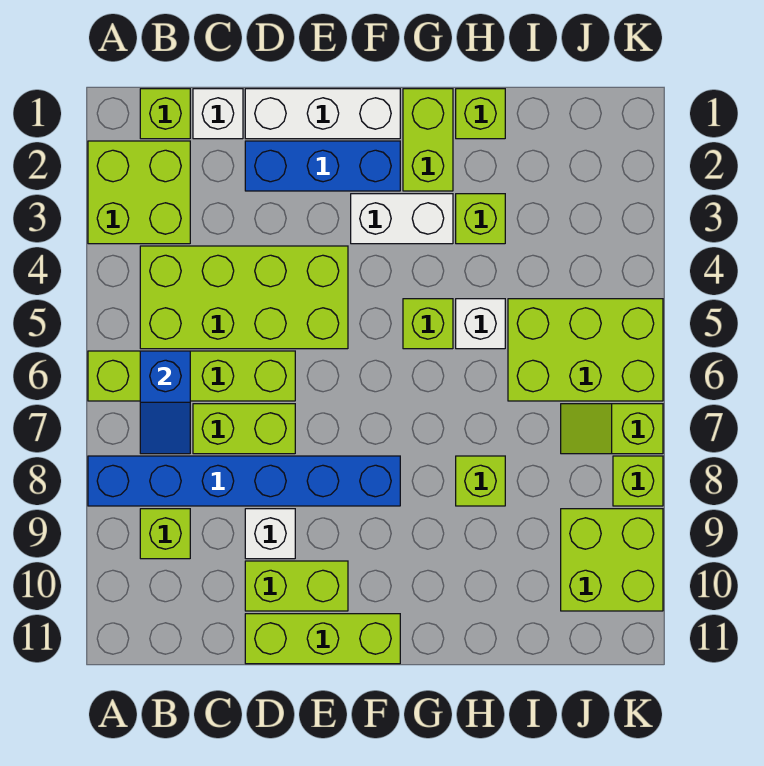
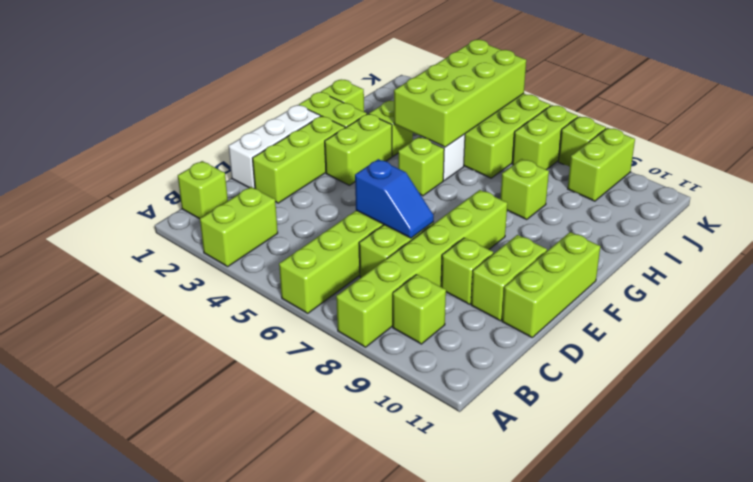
lime 2x2 brick [88,141,190,244] -> lime 1x2 brick [200,187,278,267]
blue 1x6 brick [88,456,400,506] -> lime 1x6 brick [336,190,507,347]
lime 2x4 brick [140,246,348,349] -> lime 2x4 brick moved to [394,40,526,147]
blue 1x2 slope [140,351,190,454] -> blue 1x2 slope moved to [355,159,434,238]
white 1x1 brick [193,89,243,139] -> none
blue 1x3 brick [245,141,400,191] -> lime 1x3 brick [253,116,345,203]
white 1x1 brick [245,509,295,559] -> lime 1x1 brick [441,238,493,304]
white 1x2 brick [351,194,453,244] -> lime 1x2 brick [325,114,392,185]
lime 1x2 slope [561,404,663,454] -> lime 1x2 brick [512,105,578,170]
lime 2x2 brick [561,509,663,611] -> lime 1x2 brick [568,128,635,201]

